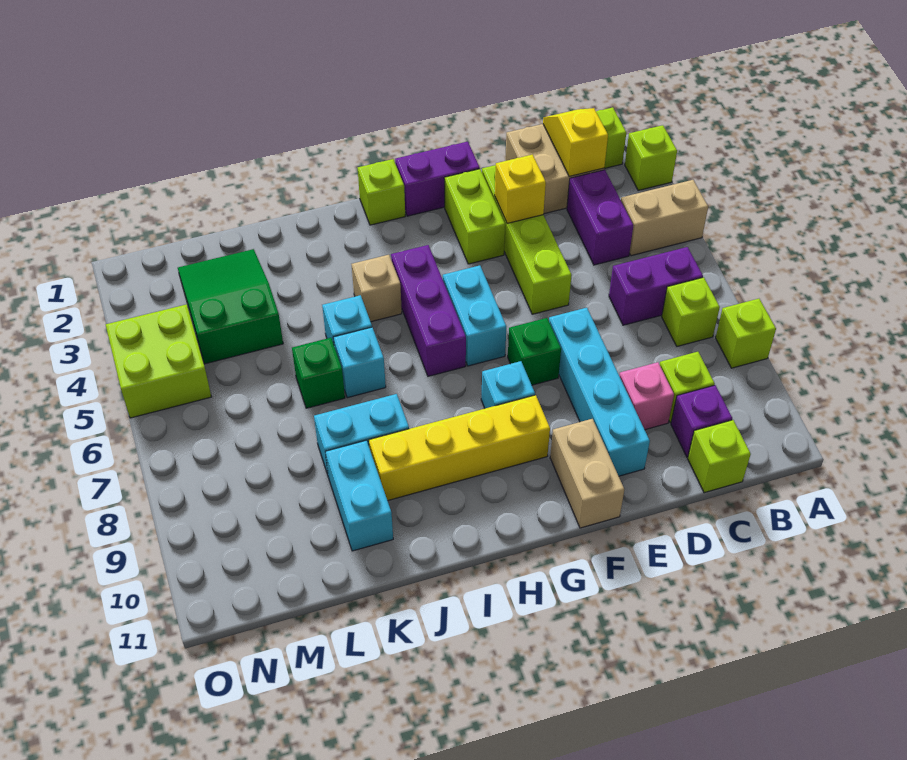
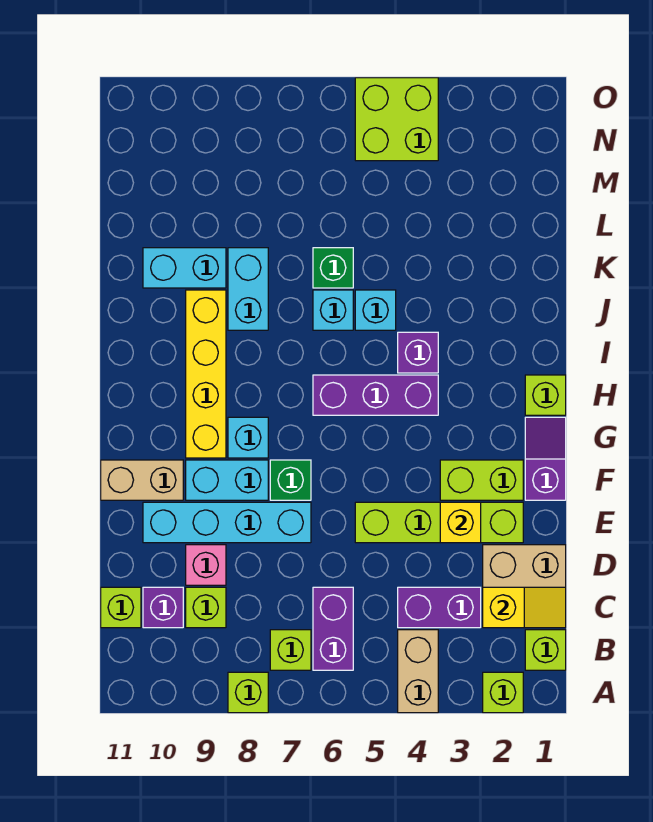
purple 1x2 brick [395,142,480,216] -> purple 1x2 slope [525,417,566,500]
cyan 1x2 brick [443,265,506,366] -> cyan 1x2 brick moved to [186,460,268,500]
tan 1x1 brick [351,255,402,322] -> purple 1x1 brick [398,332,438,373]
green 2x3 slope [178,249,283,364] -> none

